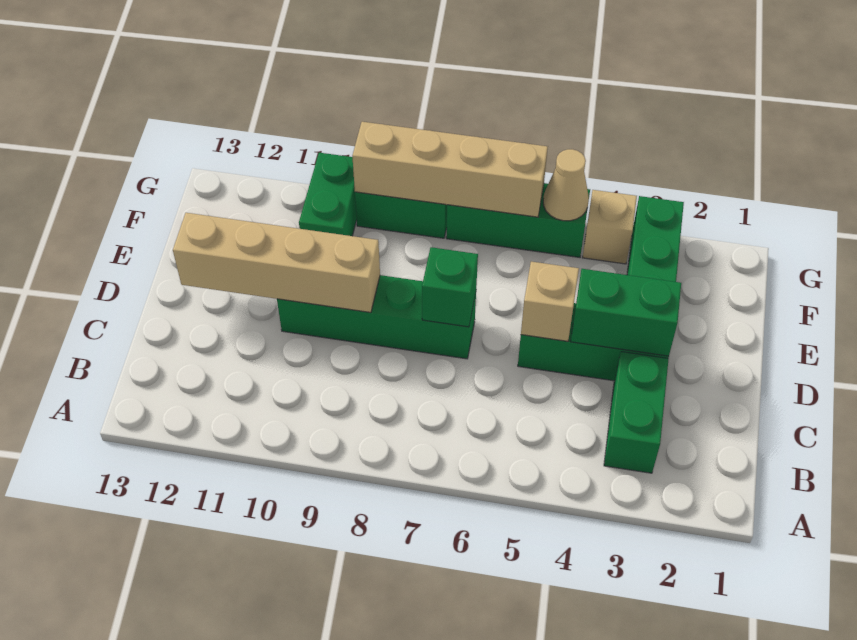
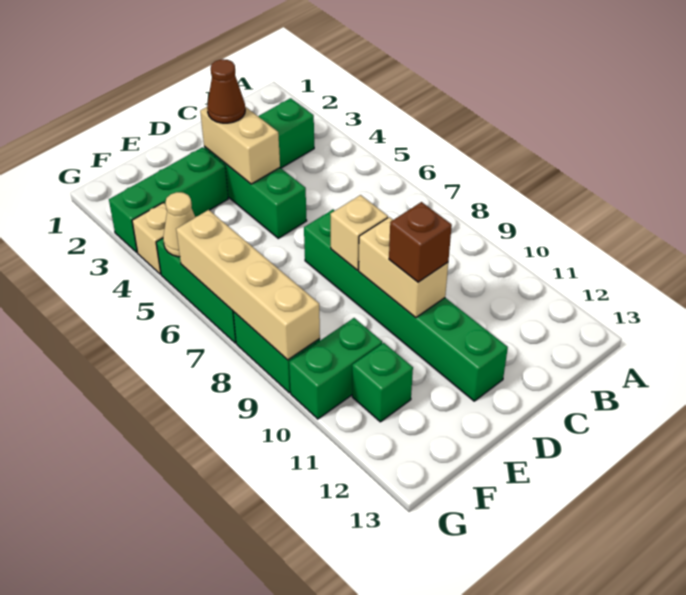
green 1x2 brick [571,269,681,356] -> tan 1x2 brick [200,107,280,184]
none -> brown 1x1 cone [207,59,245,123]
tan 1x1 brick [521,262,579,341] -> tan 1x1 brick moved to [330,195,388,270]
green 1x4 brick [277,275,476,359] -> green 1x6 brick [304,210,508,401]
green 1x1 brick [422,247,478,327] -> green 1x1 brick moved to [352,343,413,422]
tan 1x4 brick [173,213,380,313] -> tan 1x2 brick [359,217,448,318]
none -> brown 1x1 brick [389,202,452,282]

